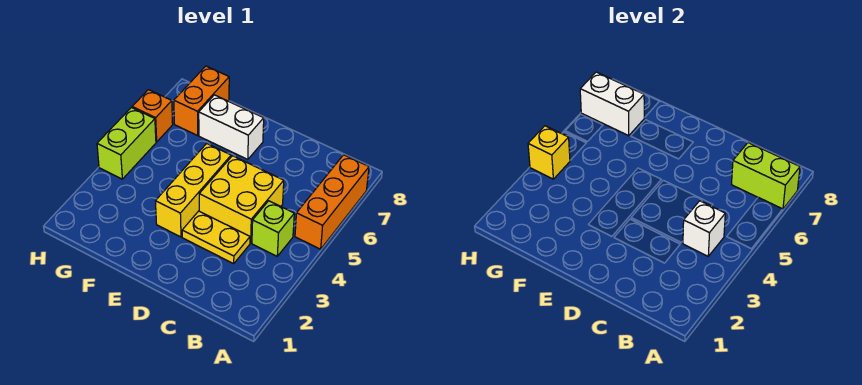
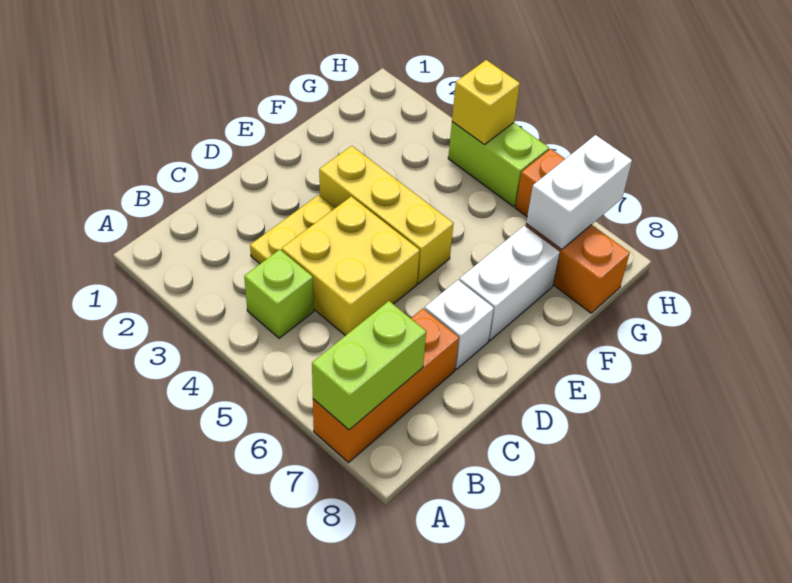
orange 1x3 brick [295,155,369,249] -> orange 1x3 brick turned to [313,309,459,463]
white 1x1 brick [683,201,725,256] -> white 1x1 brick moved to [425,280,494,369]

